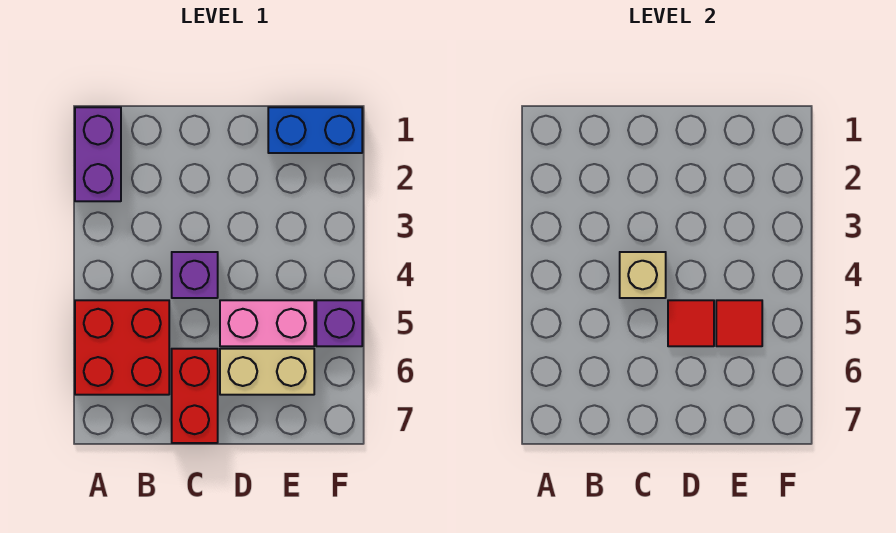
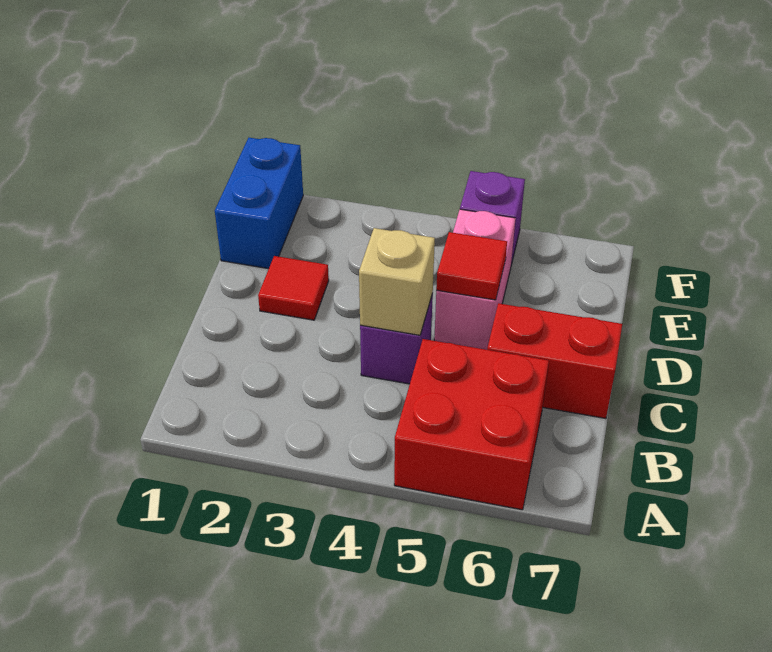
purple 1x2 brick [75,107,121,201] -> none
tan 1x2 brick [220,349,314,395] -> none
red 1x1 tile [716,300,762,346] -> red 1x1 tile moved to [258,256,329,320]

